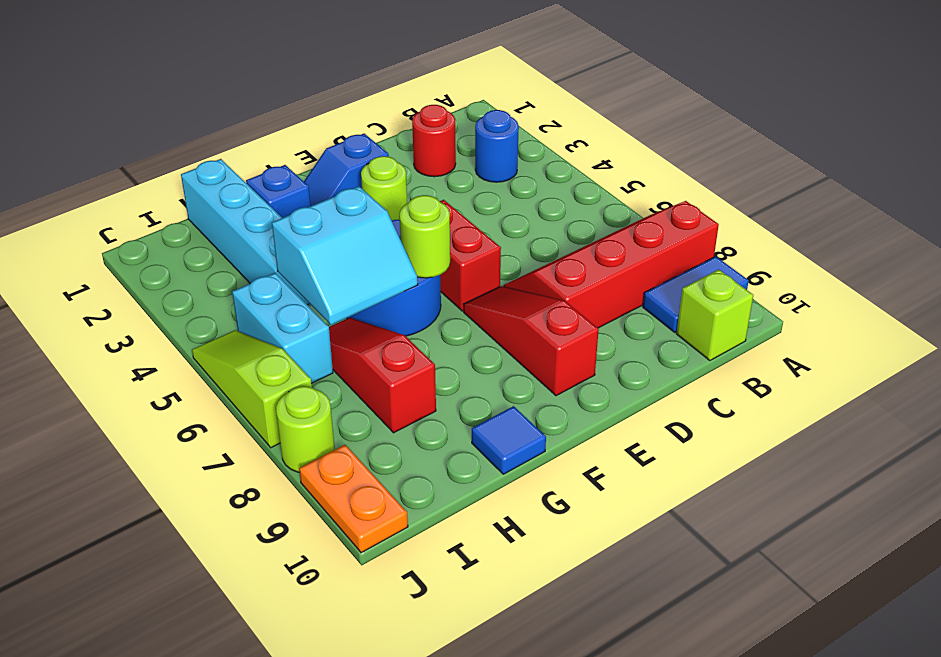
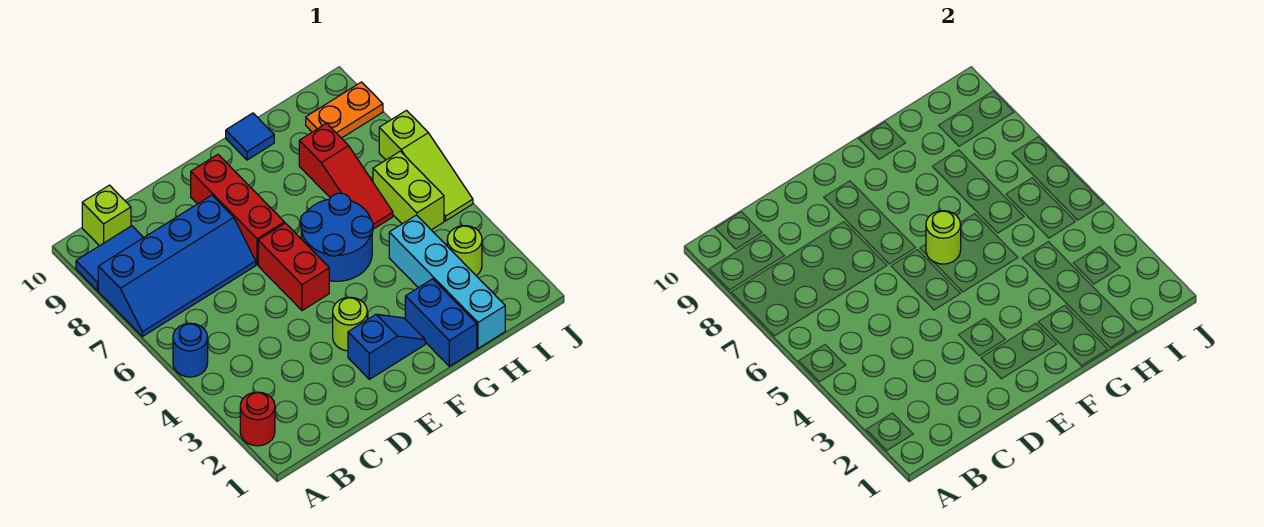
red 2x4 slope [504,201,719,328] -> blue 2x4 slope [98,195,256,336]
blue 1x1 round brick [475,110,519,182] -> blue 1x1 round brick moved to [173,323,208,377]
red 1x1 round brick [412,105,456,177] -> red 1x1 round brick moved to [240,392,275,446]
red 1x3 slope [464,286,599,396] -> red 1x3 brick [191,155,284,265]
blue 1x1 brick [246,165,310,218] -> blue 1x2 brick [405,279,477,366]
cyan 2x2 slope [272,186,418,325] -> none
cyan 1x2 brick [232,273,333,383] -> lime 1x2 brick [373,151,444,230]
lime 1x1 round brick [276,386,335,472] -> lime 1x1 round brick moved to [447,226,482,275]
orange 1x2 plate [299,445,408,553] -> orange 1x2 plate turned to [306,82,383,138]

